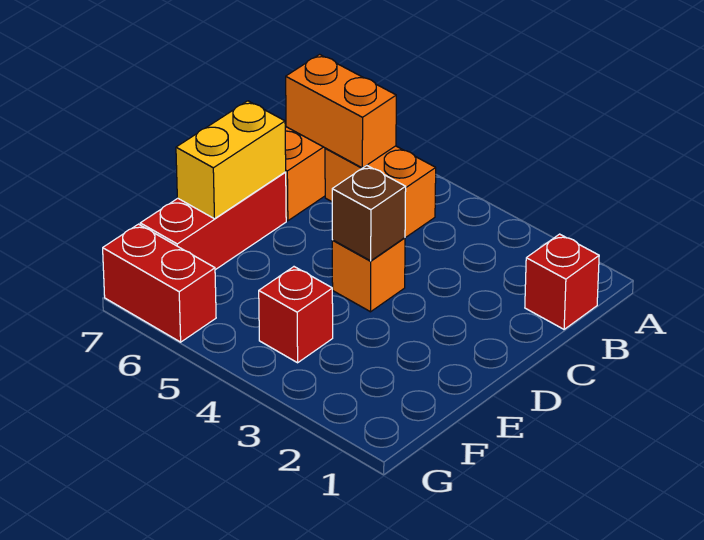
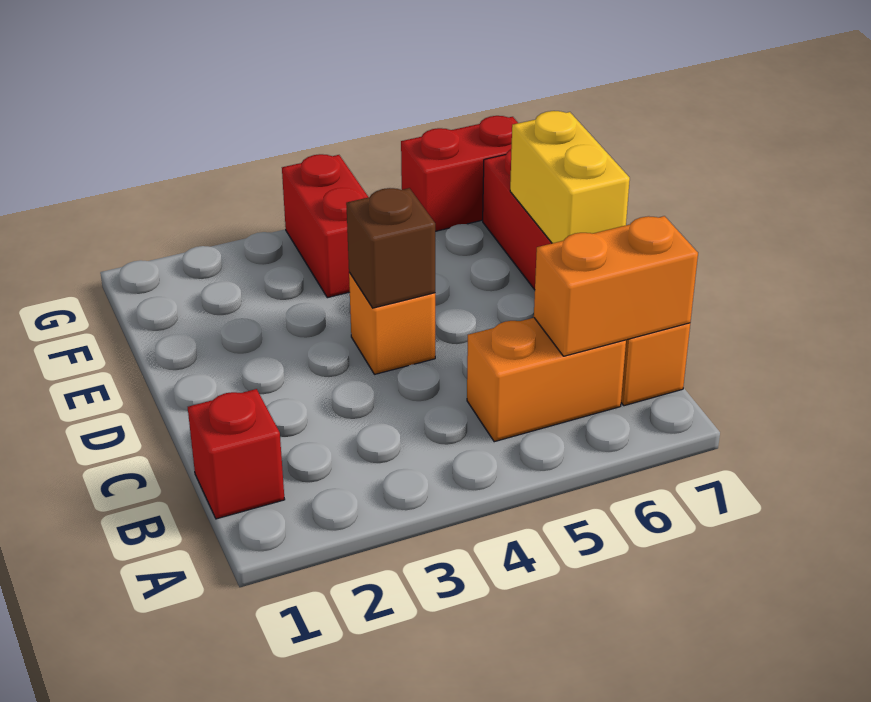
red 1x1 brick [259,267,333,363] -> red 1x2 brick [282,154,368,298]

